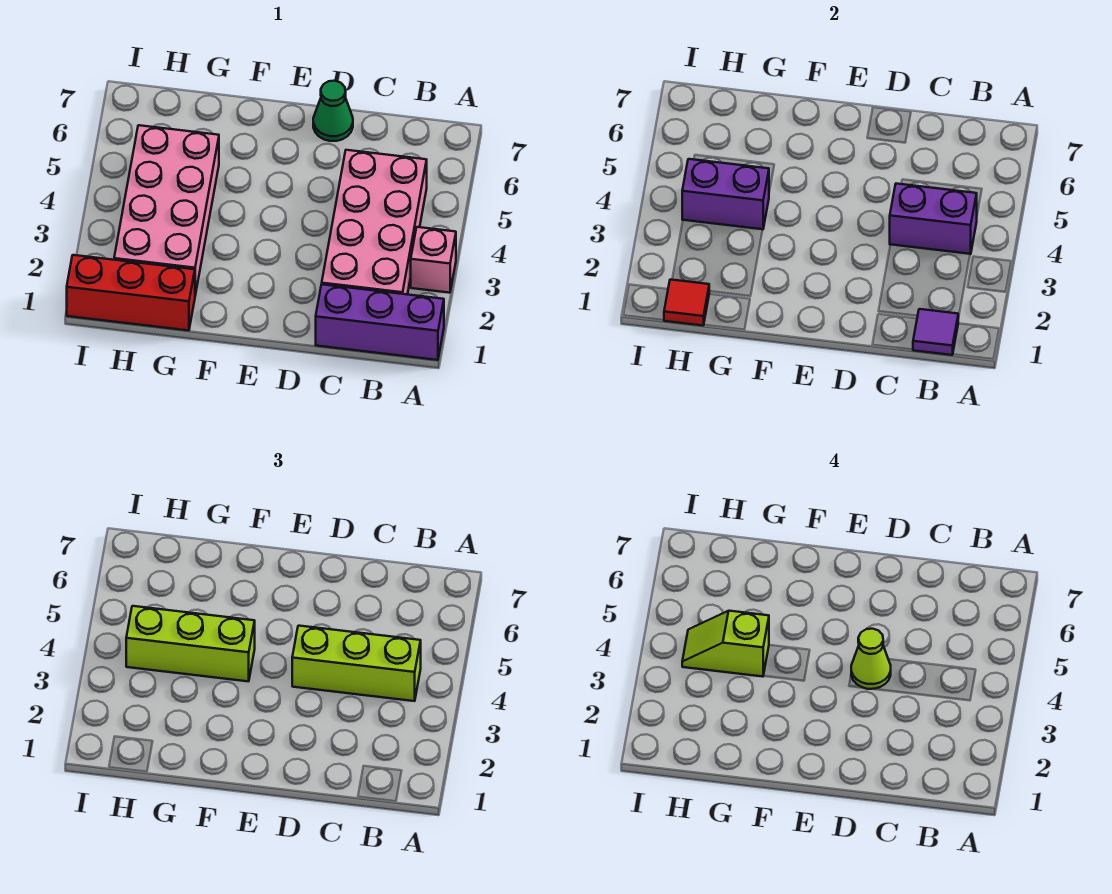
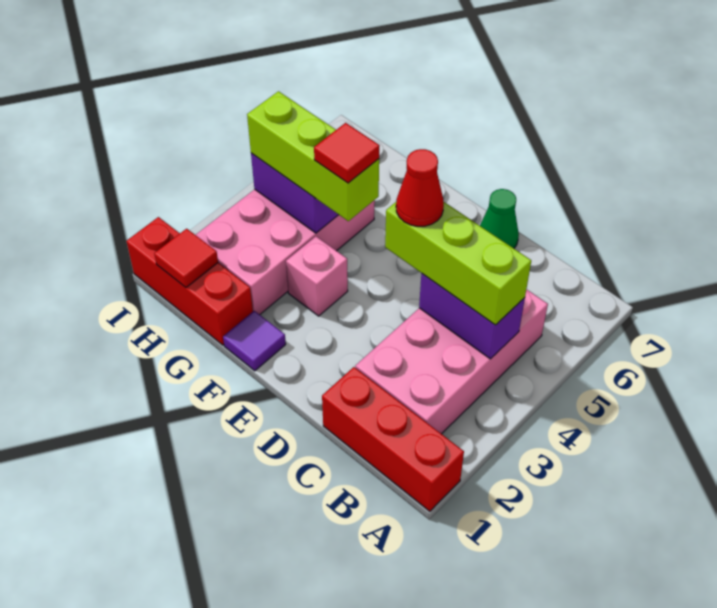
purple 1x3 brick [316,284,444,360] -> red 1x3 brick [322,367,464,511]
pink 1x1 brick [411,227,456,293] -> pink 1x1 brick moved to [286,236,348,316]
purple 1x1 tile [913,309,958,355] -> purple 1x1 tile moved to [223,311,286,371]
lime 1x1 cone [851,629,891,689] -> red 1x1 cone [396,149,444,226]
none -> red 1x1 tile [314,123,380,183]
lime 1x2 slope [682,611,769,677] -> none

